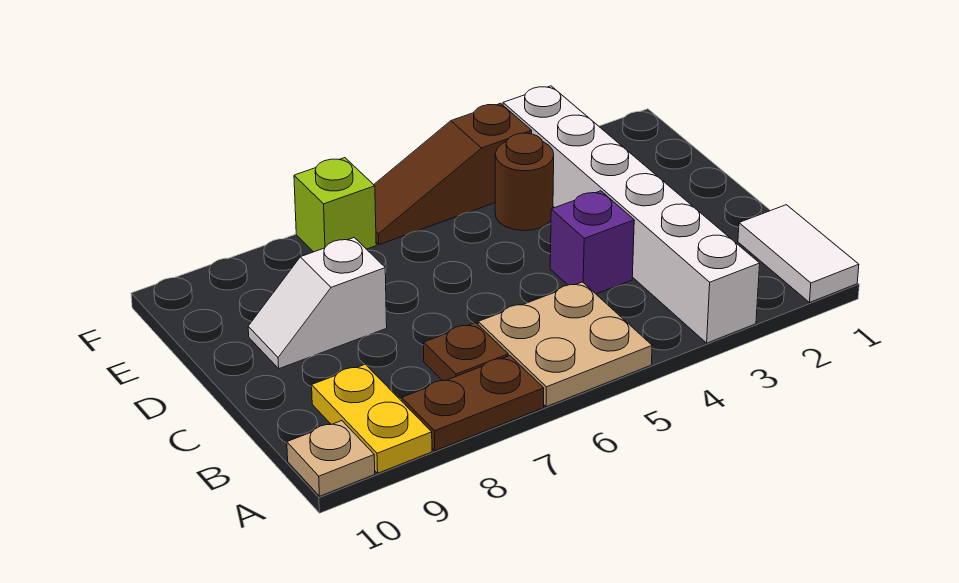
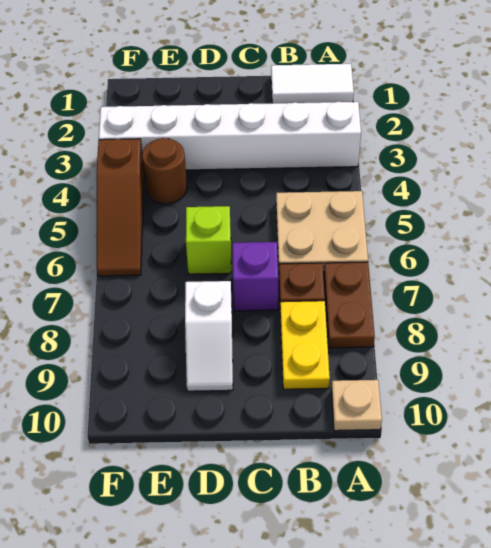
yellow 1x2 plate [312,364,432,473] -> yellow 1x2 plate turned to [280,301,330,389]
purple 1x1 brick [550,191,634,294] -> purple 1x1 brick moved to [233,242,278,311]
lime 1x1 brick [294,158,376,252] -> lime 1x1 brick moved to [186,206,231,274]

